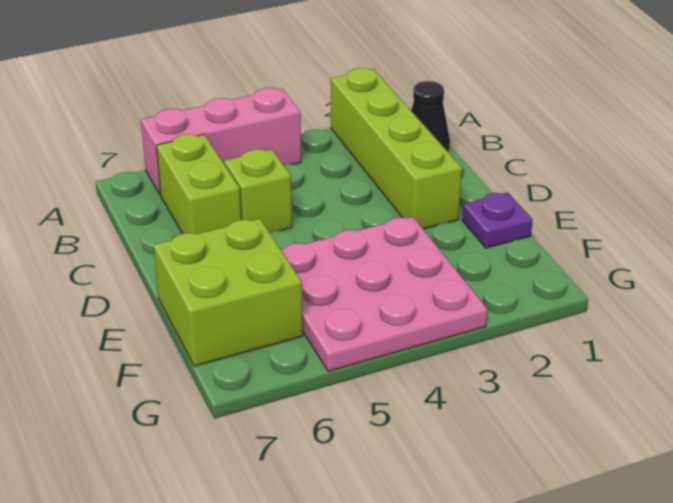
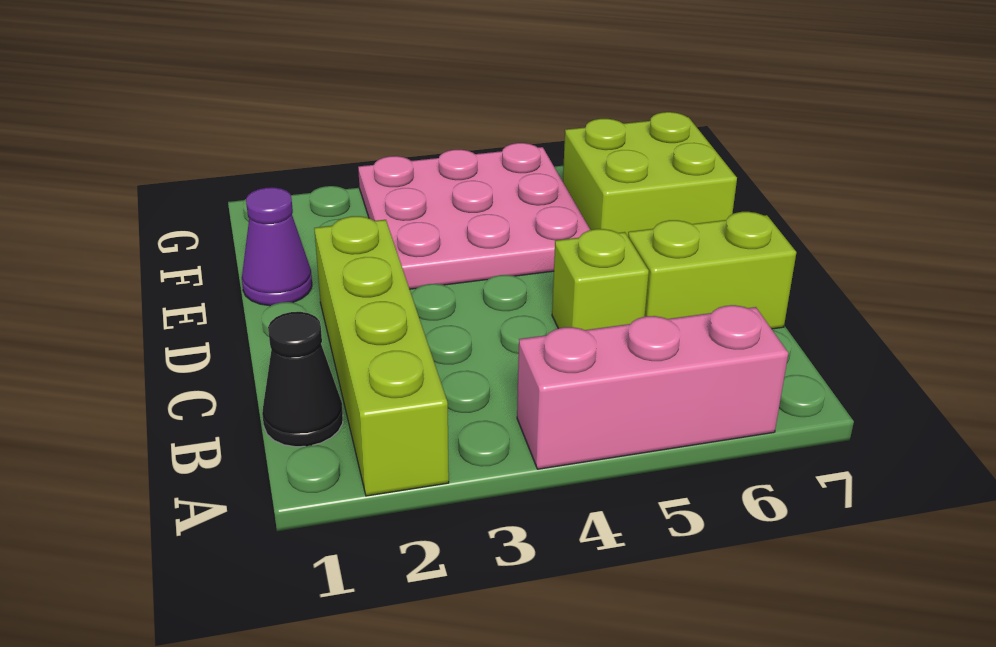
lime 1x2 brick [157,134,241,234] -> lime 1x2 brick turned to [628,212,796,329]
purple 1x1 plate [462,193,533,248] -> purple 1x1 cone [242,187,312,306]

